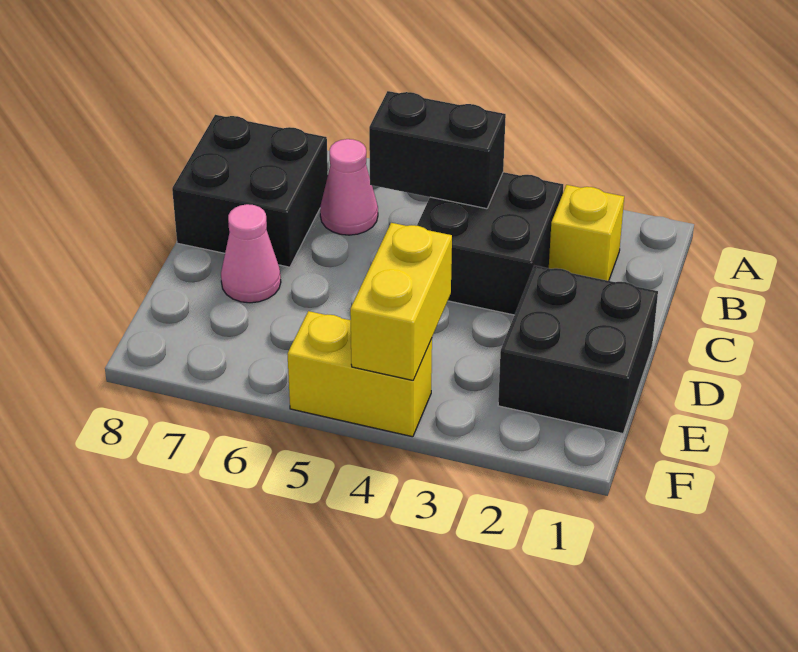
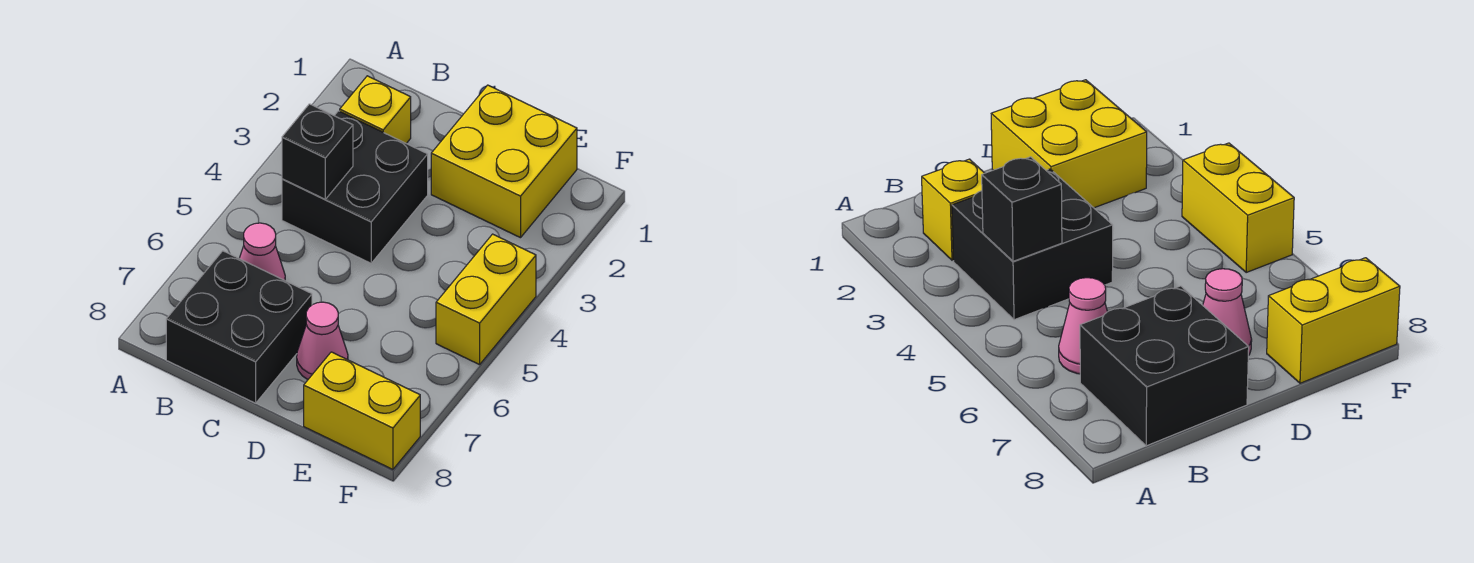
black 1x2 brick [369,91,506,209] -> black 1x1 brick [282,104,353,199]
black 2x2 brick [498,266,658,434] -> yellow 2x2 brick [431,85,577,238]
yellow 1x2 brick [350,223,452,380] -> yellow 1x2 brick moved to [304,352,420,469]

